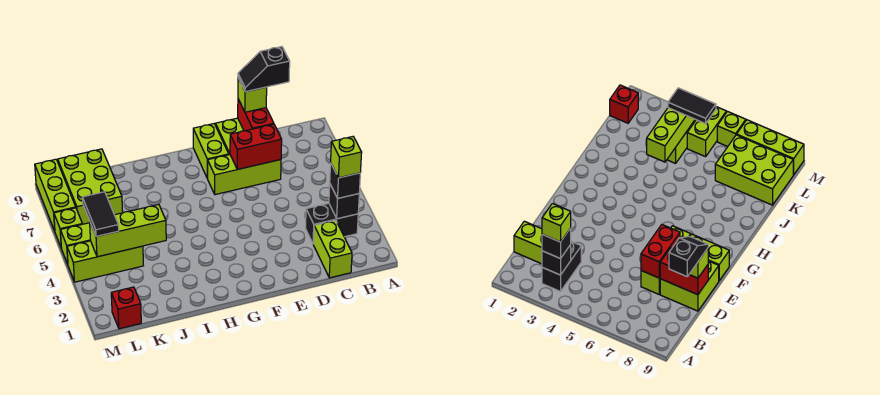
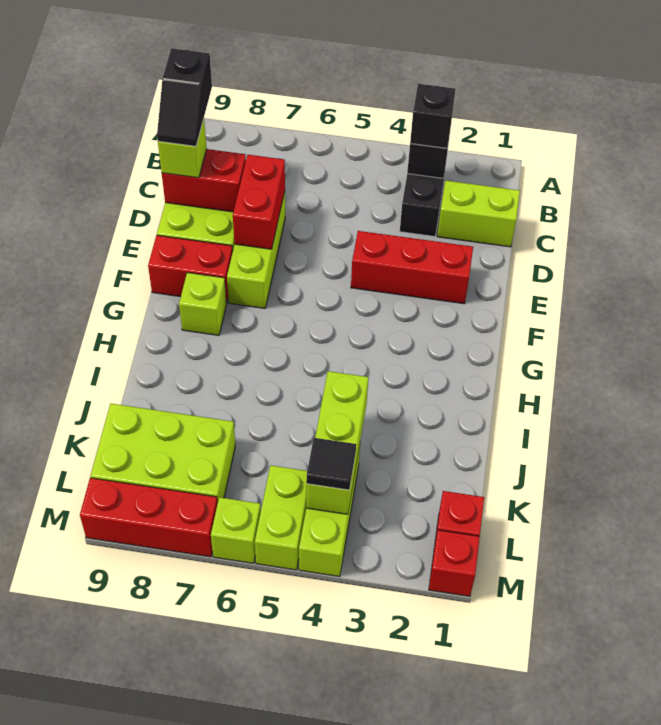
lime 1x1 brick [331,137,362,178] -> lime 1x1 brick moved to [179,273,227,335]
none -> red 1x3 brick [351,231,473,304]
lime 1x2 brick [193,124,229,178] -> red 1x2 brick [148,235,233,303]
black 1x2 tile [82,192,119,236] -> black 1x1 tile [306,438,356,490]
none -> red 1x1 brick [429,530,480,596]
lime 1x3 brick [35,159,76,231] -> red 1x3 brick [80,478,218,557]

